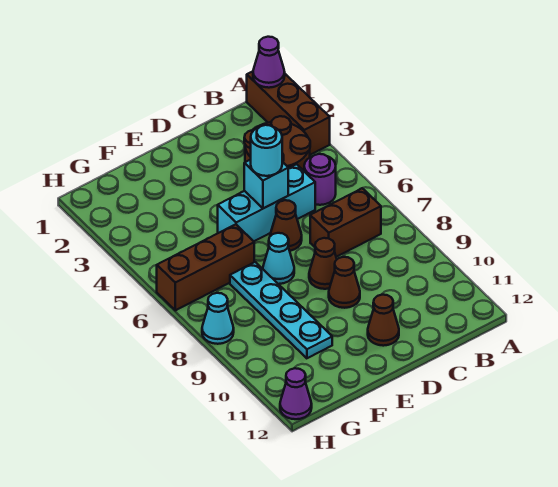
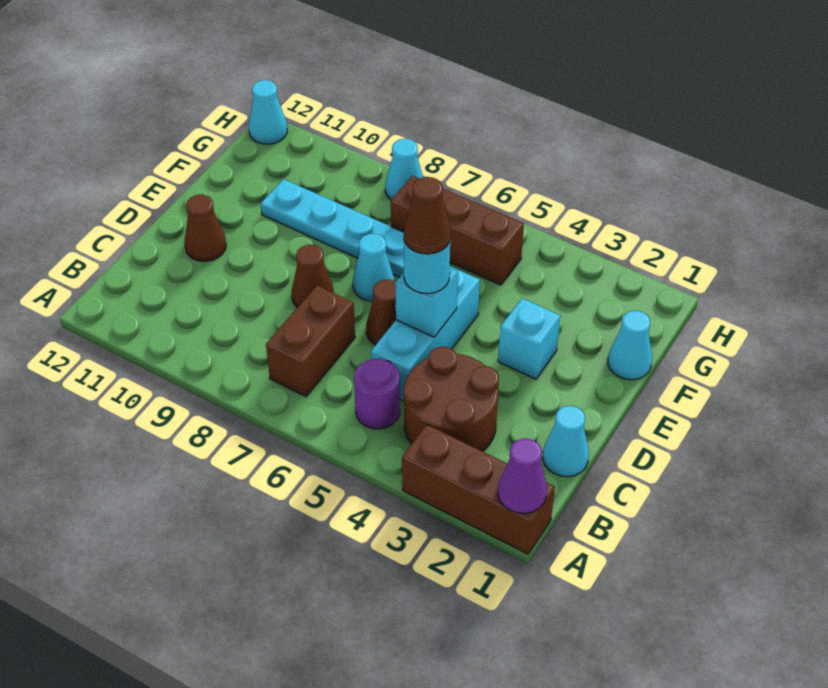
none -> cyan 1x1 cone [543,406,589,477]
brown 1x1 cone [329,257,360,308] -> brown 1x1 cone moved to [404,177,451,254]
none -> cyan 1x1 brick [498,298,560,379]
none -> cyan 1x1 cone [608,311,652,380]
brown 1x3 brick [157,224,254,310] -> brown 1x3 brick turned to [391,176,524,285]
purple 1x1 cone [280,368,312,419] -> cyan 1x1 cone [249,80,287,144]

